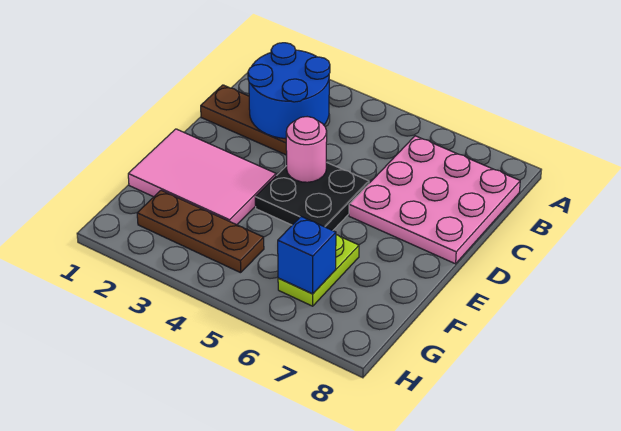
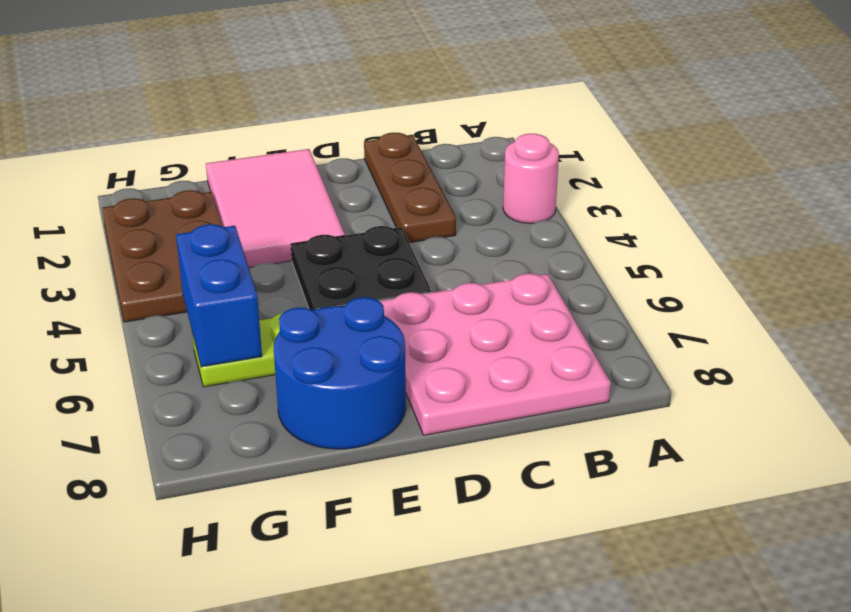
blue 2x2 round brick [248,43,330,139] -> blue 2x2 round brick moved to [274,297,406,449]
pink 1x1 round brick [286,117,327,182] -> pink 1x1 round brick moved to [503,133,559,223]
brown 1x3 plate [137,190,264,273] -> brown 2x3 plate [102,190,222,322]
blue 1x1 brick [278,217,336,294] -> blue 1x2 brick [176,224,262,367]

